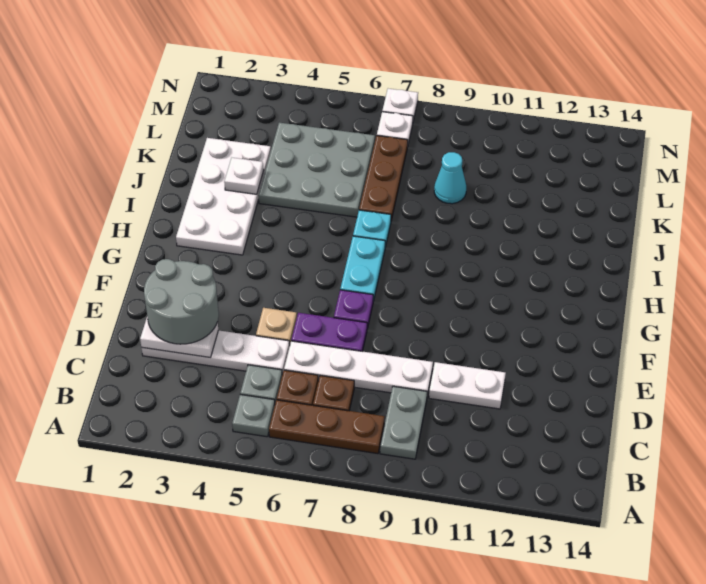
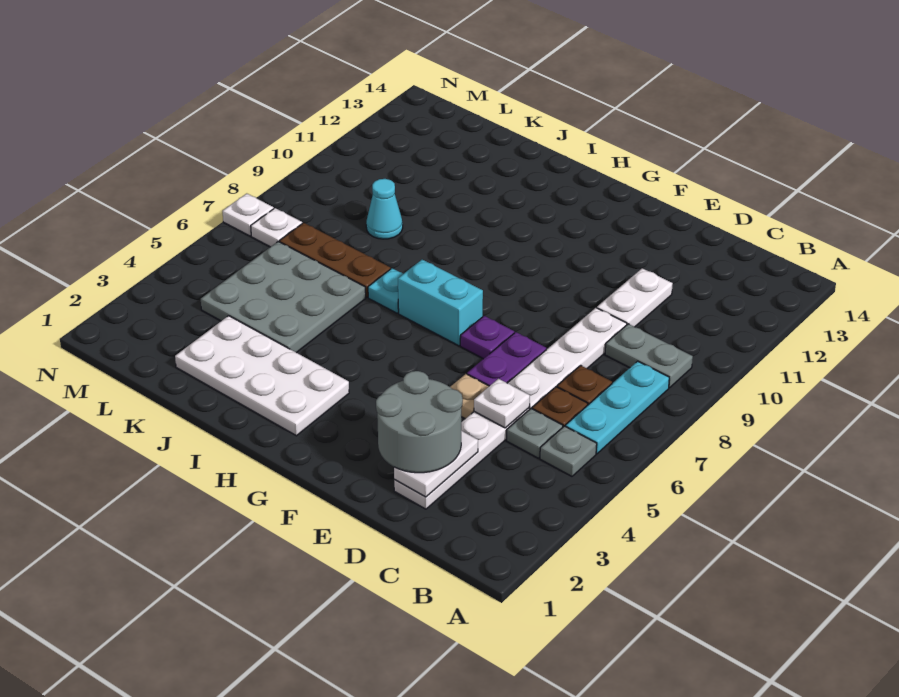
brown 1x3 plate [269,400,384,454] -> cyan 1x3 plate [566,361,669,454]
cyan 1x2 plate [340,236,385,301] -> cyan 1x2 brick [398,260,483,346]
white 1x1 plate [224,158,264,194] -> white 1x1 plate moved to [474,379,530,428]

